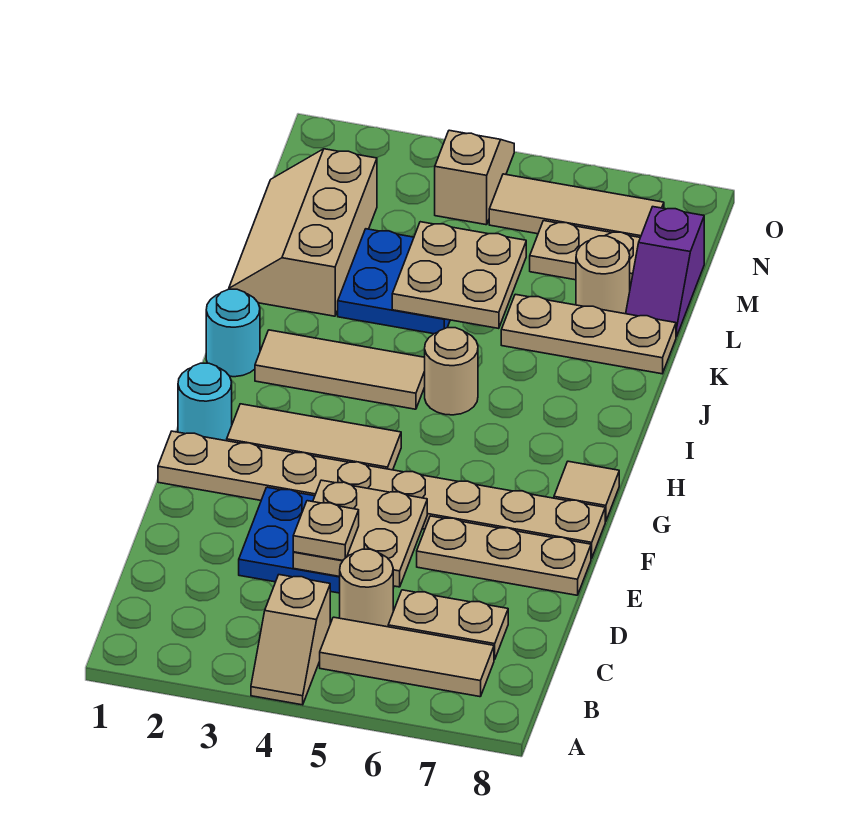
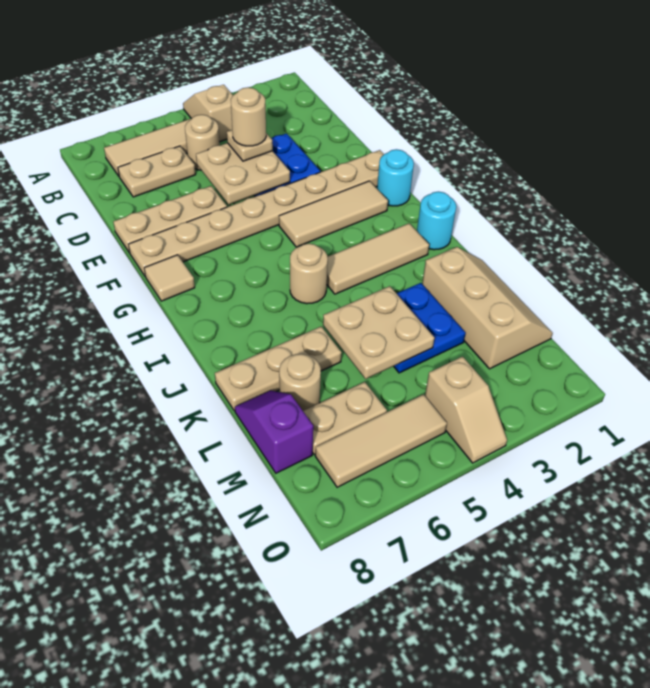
none -> tan 1x1 round brick [231,87,266,146]

